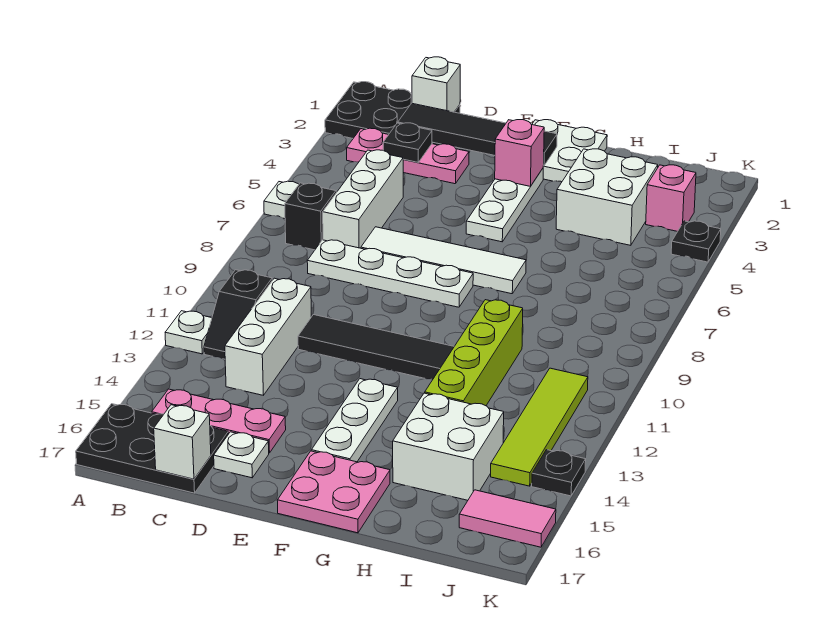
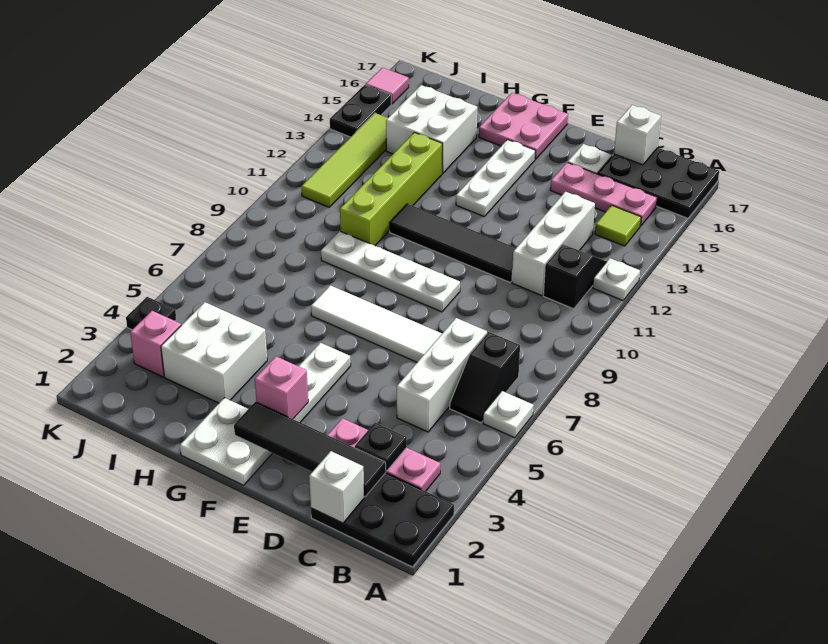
none -> lime 1x1 tile [595,205,641,246]
white 1x4 plate [307,240,473,307] -> white 1x4 plate moved to [321,231,460,312]
pink 1x2 tile [459,490,556,547] -> pink 1x1 tile [366,68,409,104]
black 1x1 plate [532,450,586,496] -> black 1x2 plate [330,85,391,137]

